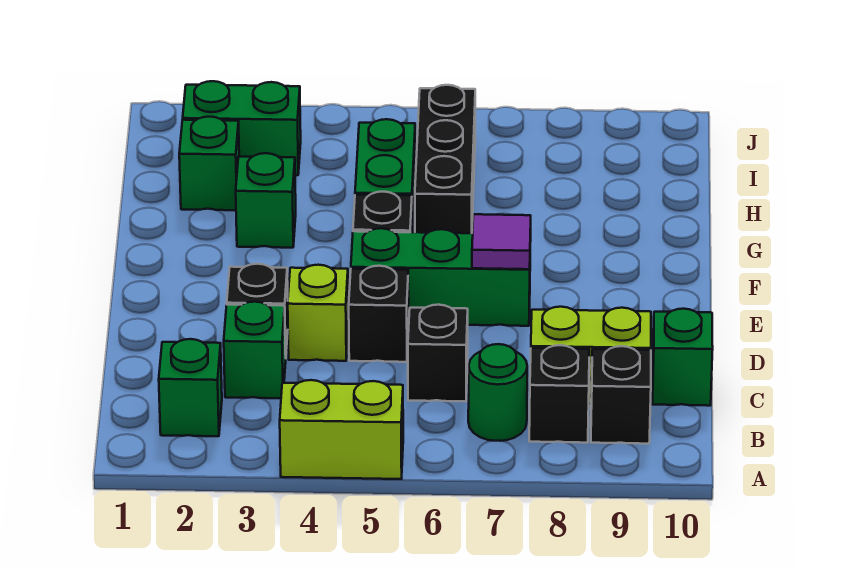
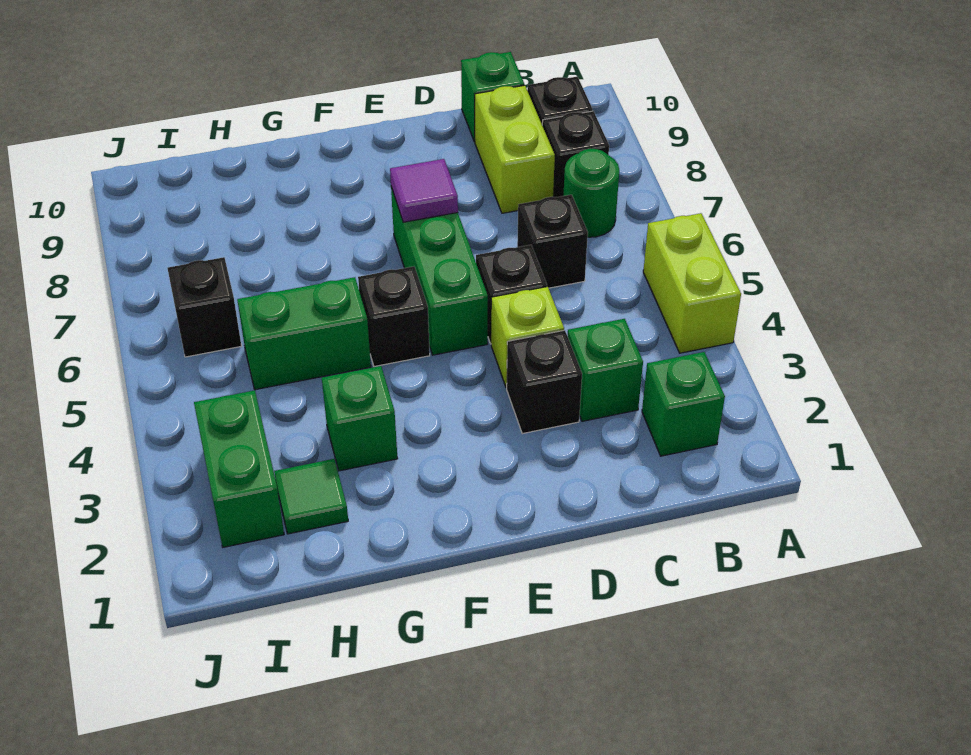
black 1x3 brick [415,85,475,233] -> black 1x1 brick [167,257,241,357]
green 1x1 brick [179,117,239,210] -> green 1x1 tile [274,459,348,534]

